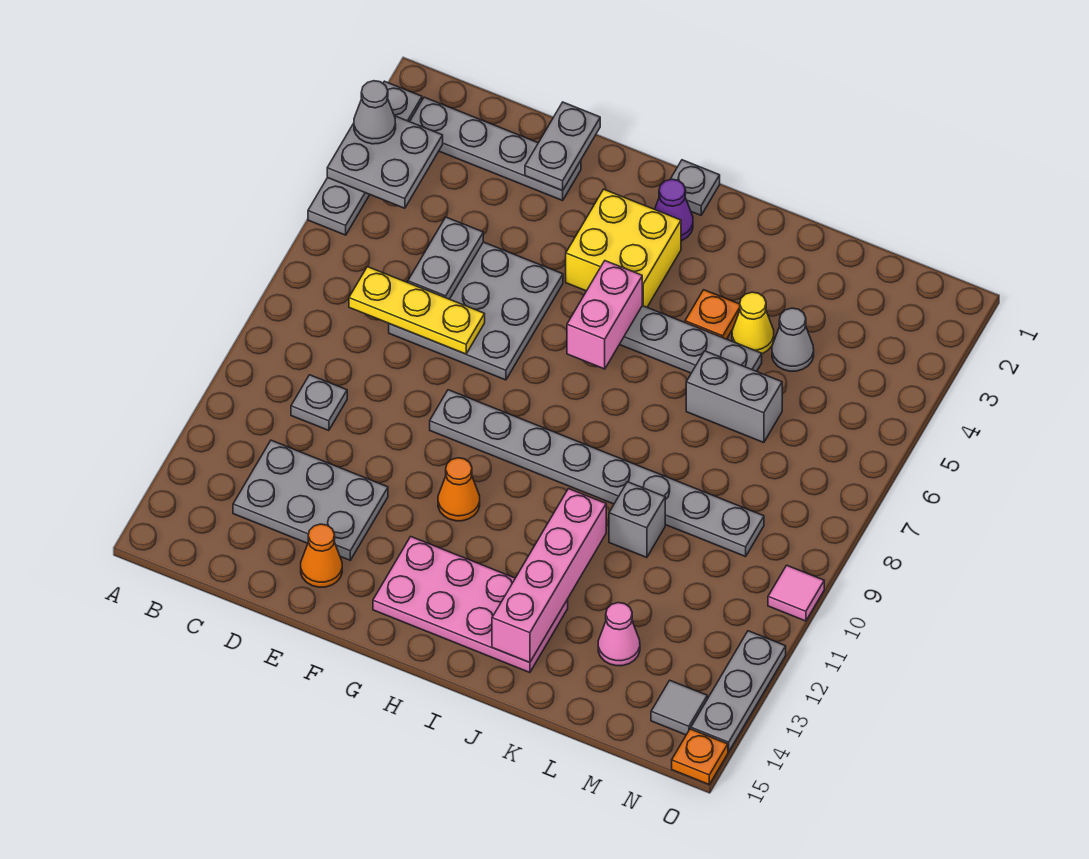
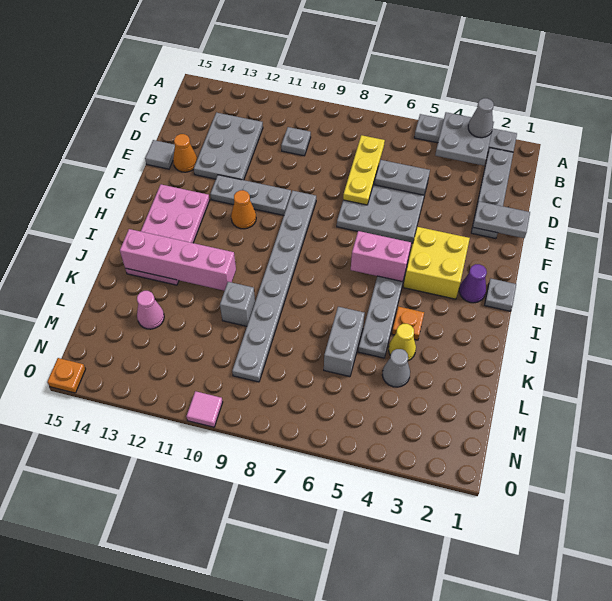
grey 1x1 tile [651,680,707,735] -> grey 1x1 tile moved to [145,140,175,169]
grey 1x3 plate [691,631,786,752] -> grey 1x3 plate moved to [210,175,291,215]

